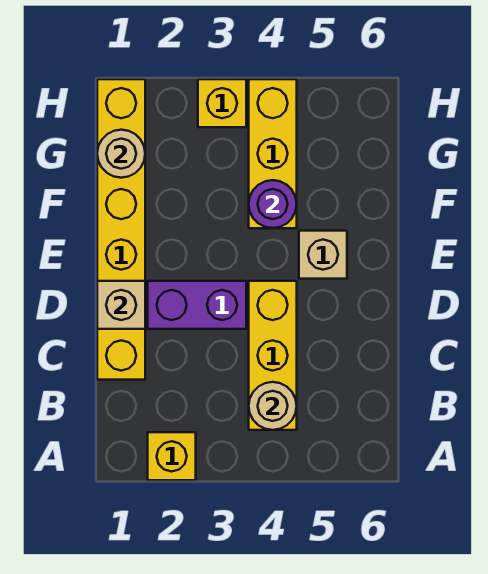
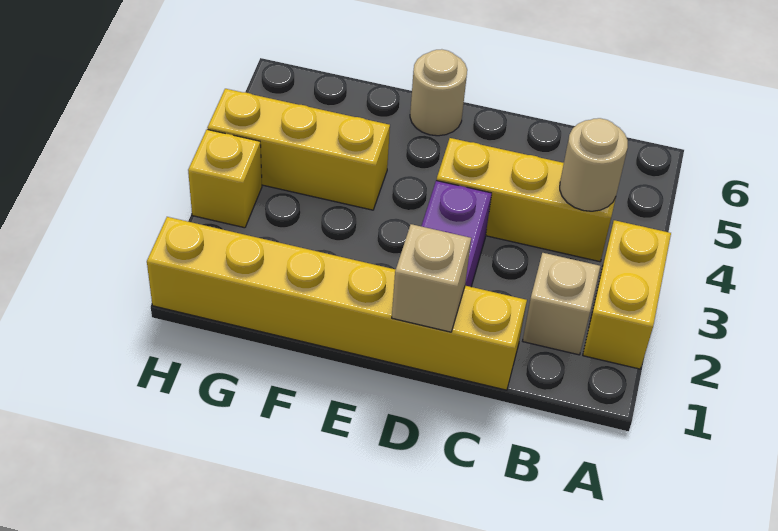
yellow 1x1 brick [148,432,196,480] -> yellow 1x2 brick [583,220,671,369]
tan 1x1 brick [299,231,347,279] -> tan 1x1 brick moved to [523,253,600,355]
purple 1x1 round brick [249,180,297,228] -> none
tan 1x1 round brick [97,130,145,178] -> tan 1x1 round brick moved to [410,49,467,136]

